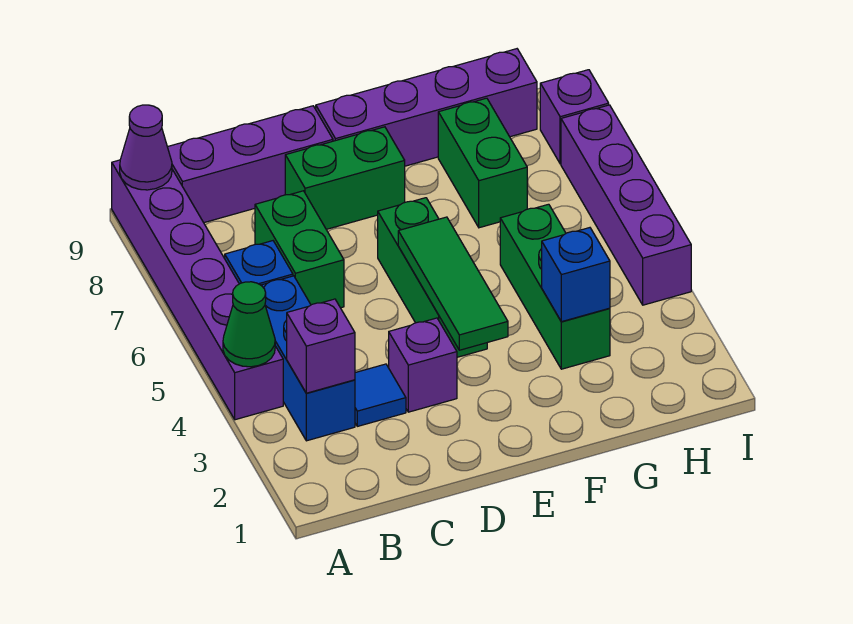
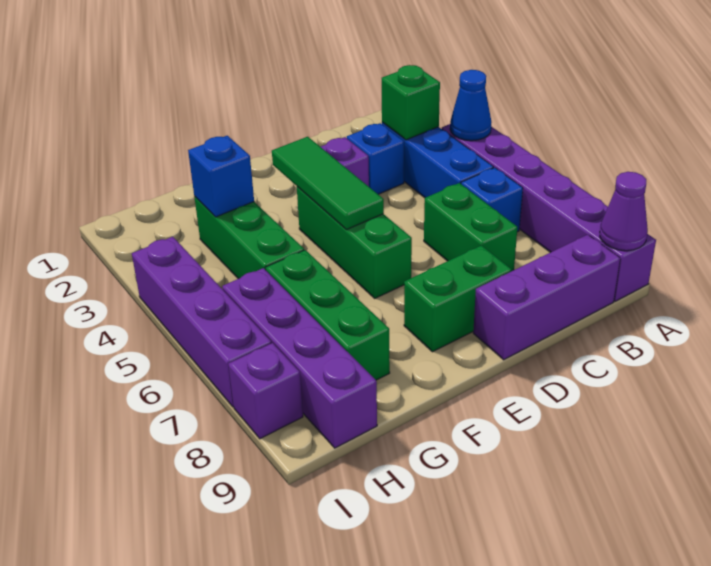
green 1x1 cone [223,282,275,367] -> blue 1x1 cone [450,70,491,141]
purple 1x1 brick [287,299,355,393] -> green 1x1 brick [382,65,440,140]
blue 1x1 tile [355,364,406,426] -> blue 1x1 brick [347,123,404,194]
purple 1x4 brick [316,49,537,166] -> purple 1x4 brick turned to [222,268,377,448]
green 1x2 brick [438,98,527,228] -> green 1x3 brick [266,250,390,380]

